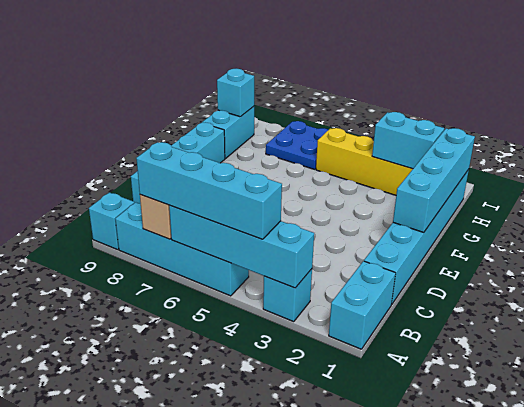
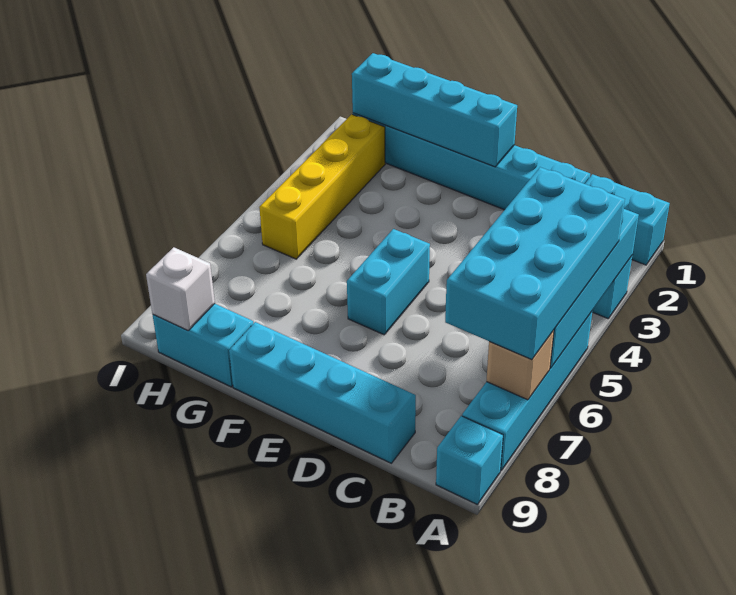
cyan 1x4 brick [136,142,282,239] -> cyan 2x4 brick [445,167,625,360]
cyan 1x2 brick [372,112,444,169] -> cyan 1x2 brick moved to [347,229,430,335]
blue 2x2 plate [266,121,328,169] -> none
cyan 1x1 brick [217,69,254,117] -> white 1x1 brick [146,247,215,331]

